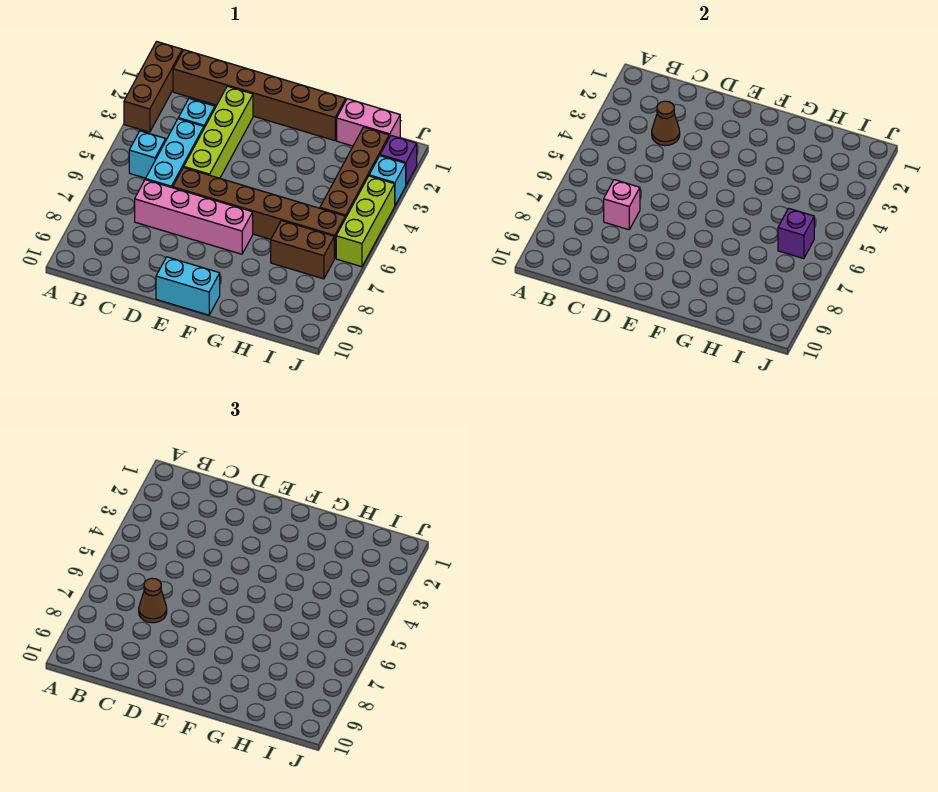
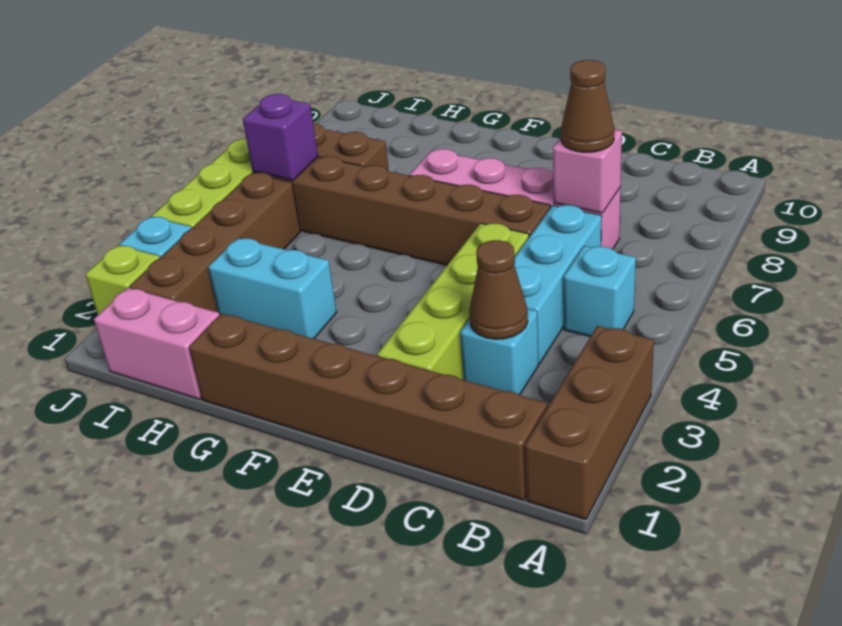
cyan 1x2 brick [156,257,220,315] -> cyan 1x2 brick moved to [208,238,337,339]
purple 1x1 brick [380,136,417,185] -> lime 1x1 brick [85,245,160,315]

